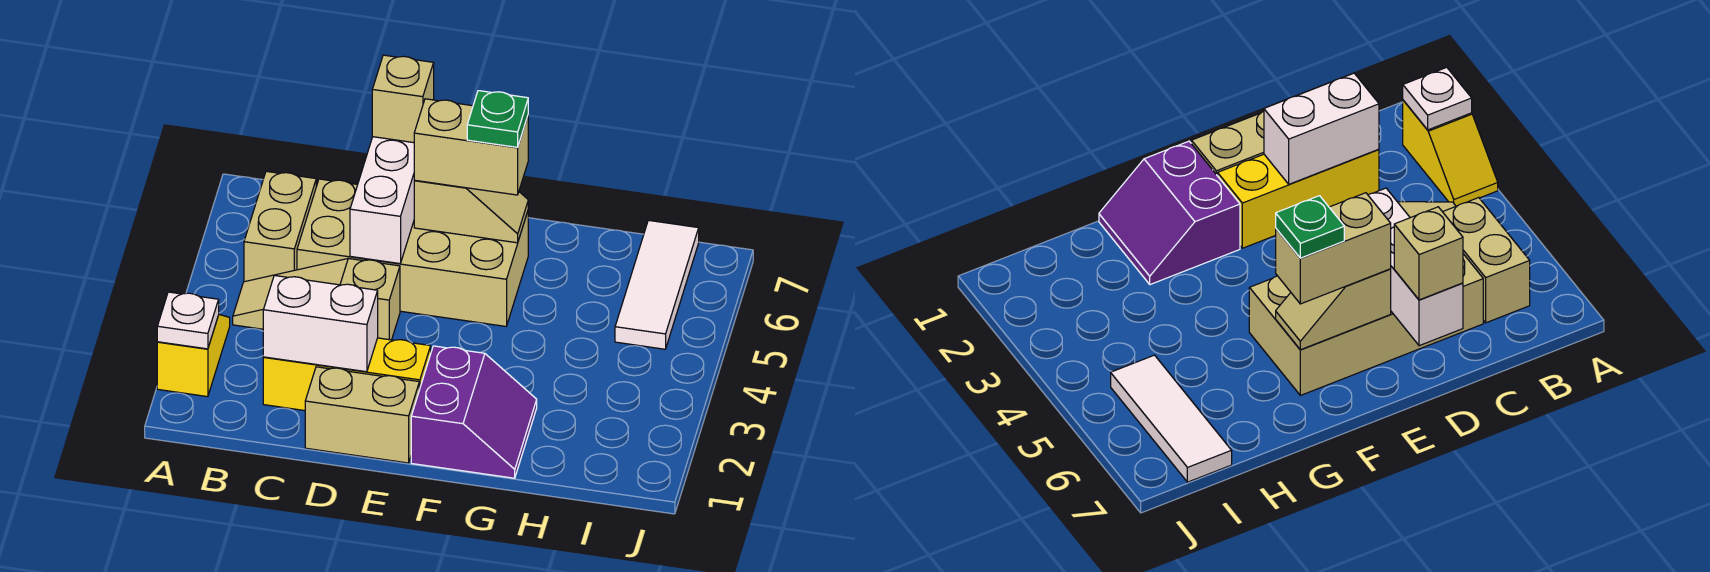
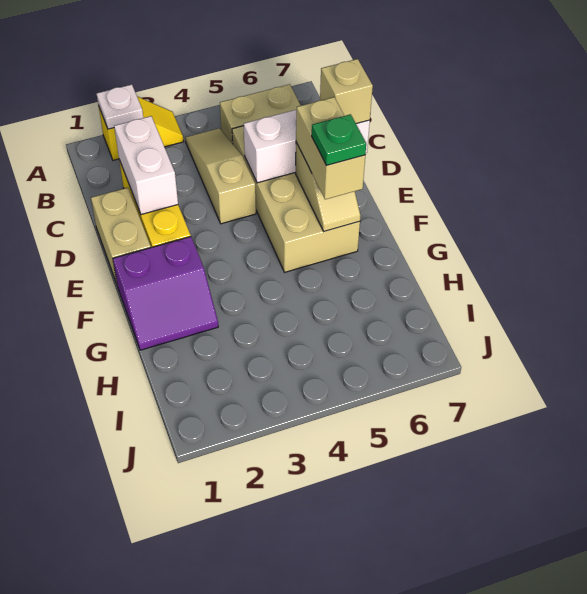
white 1x3 tile [615,220,699,349] -> none

